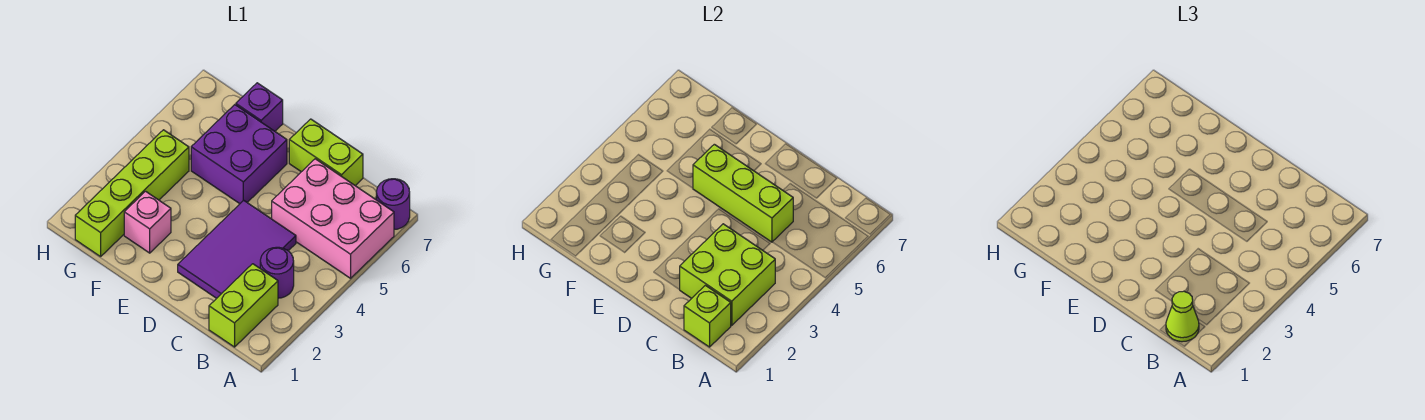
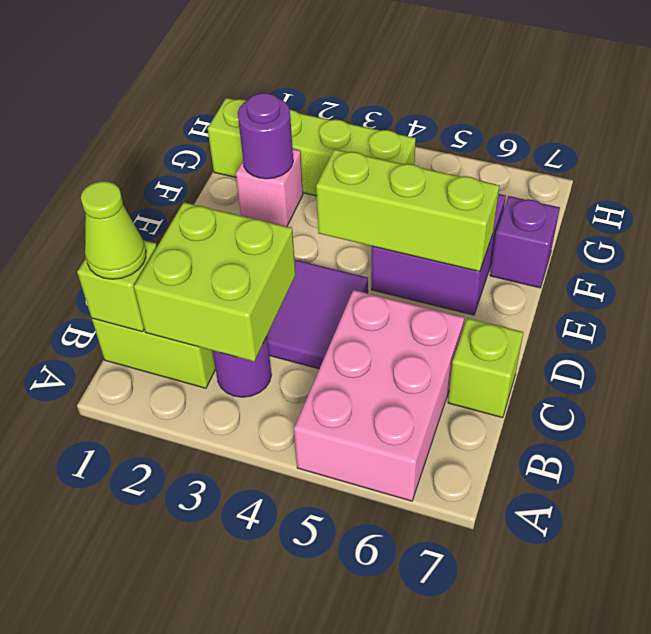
purple 1x1 round brick [377,179,410,230] -> purple 1x1 round brick moved to [238,93,293,179]
lime 1x3 brick [693,144,793,242] -> lime 1x3 brick turned to [316,149,499,272]
lime 1x2 brick [289,119,363,186] -> lime 1x1 brick [448,318,523,418]

